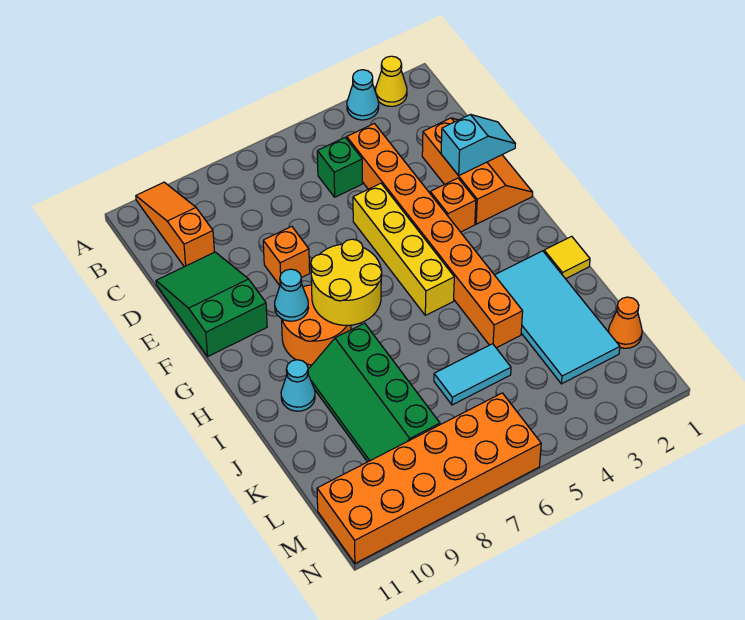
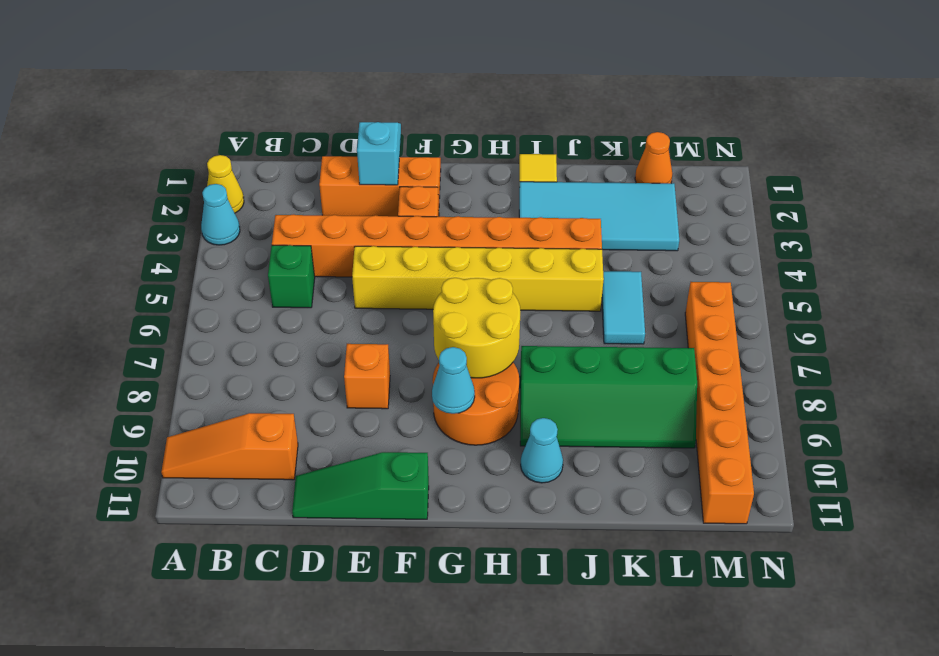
green 2x3 slope [156,252,267,356] -> green 1x3 slope [292,452,429,519]
yellow 1x4 brick [353,183,454,315] -> yellow 1x6 brick [352,246,604,311]
orange 2x6 brick [317,393,541,563] -> orange 1x6 brick [685,282,754,524]

